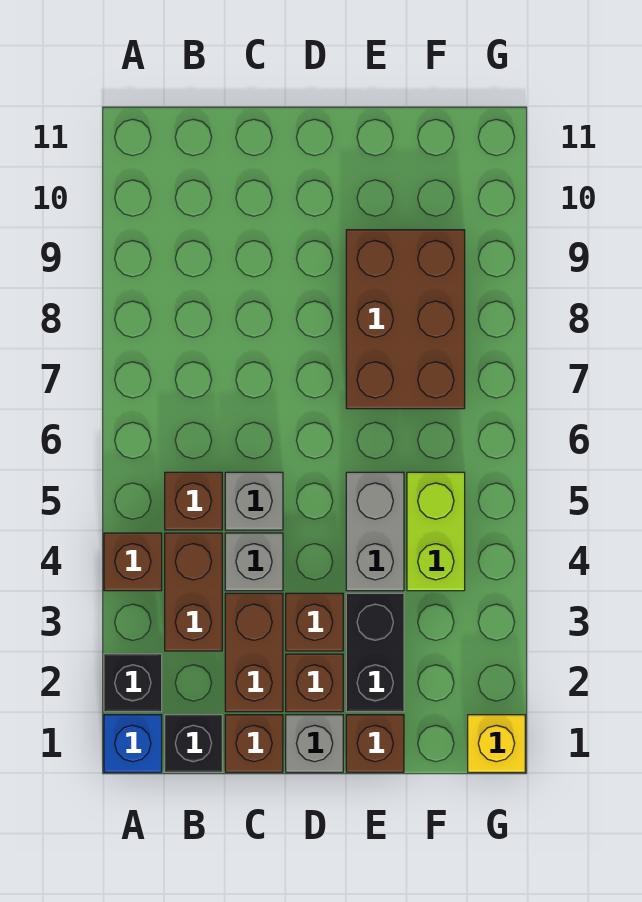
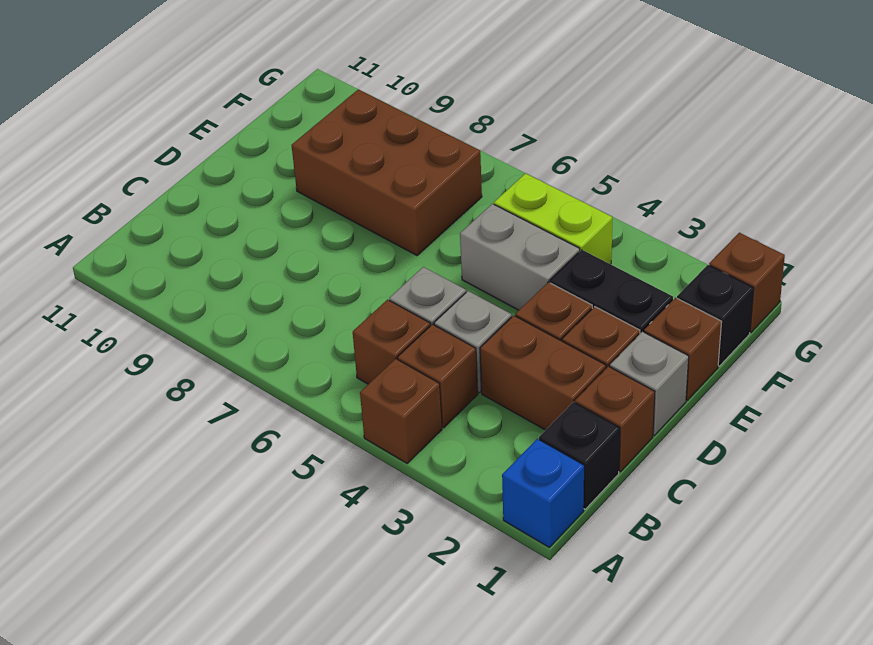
black 1x1 brick [104,654,162,712] -> black 1x1 brick moved to [677,265,754,366]
brown 1x2 brick [165,533,222,651] -> brown 1x1 brick [398,324,478,428]
yellow 1x1 brick [468,715,525,772] -> brown 1x1 brick [709,233,785,333]

